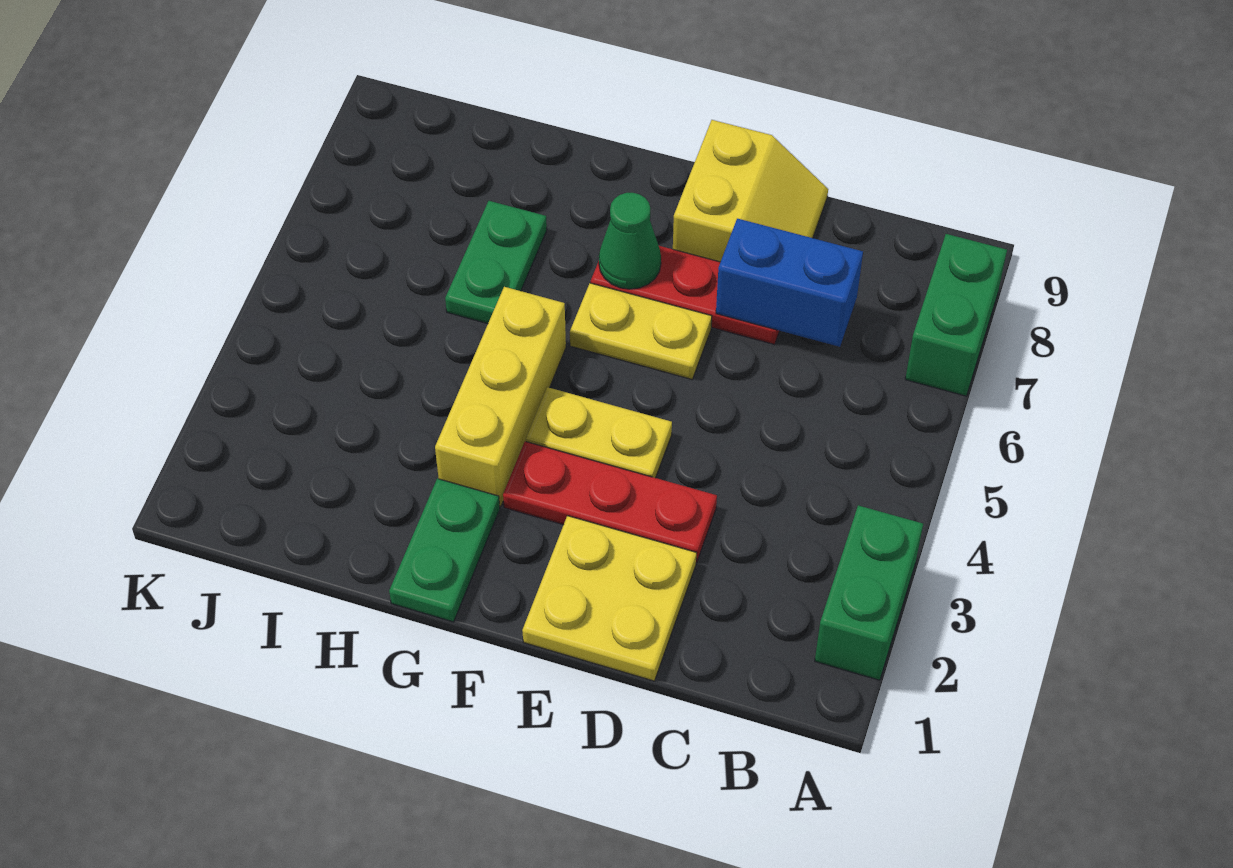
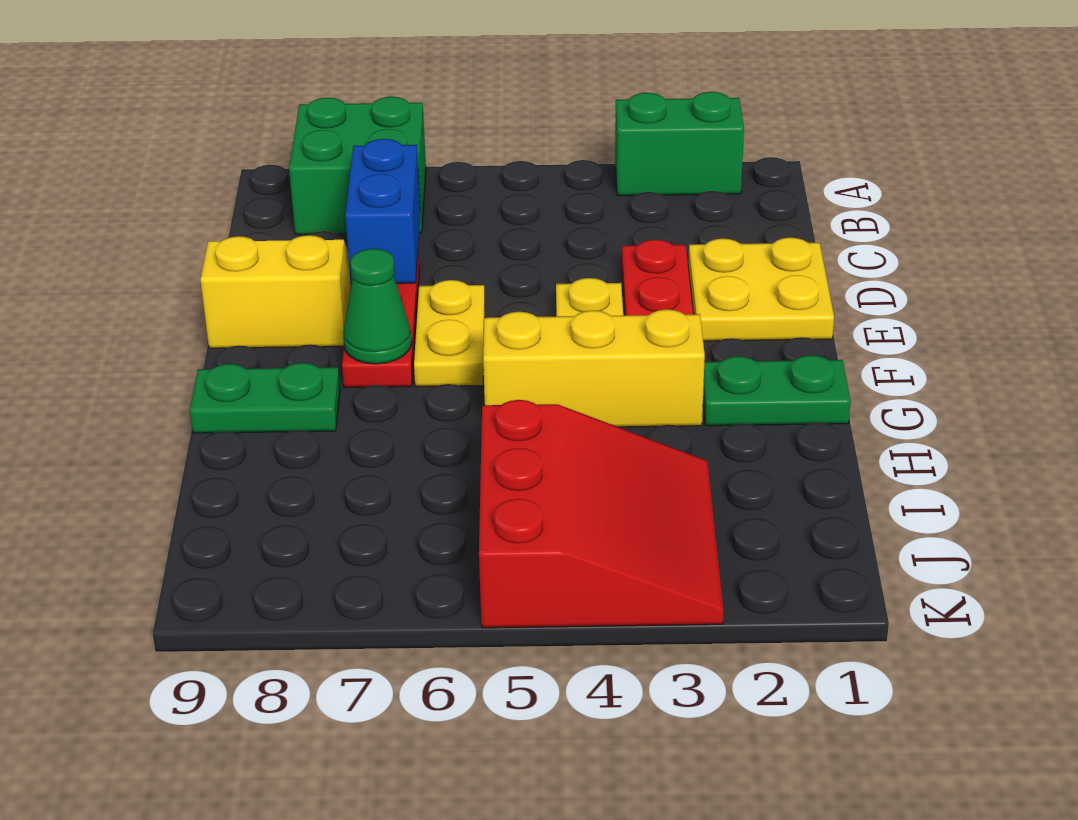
green 1x2 brick [905,234,1007,396] -> green 2x2 brick [289,97,426,235]
green 1x2 plate [445,201,547,324] -> green 1x2 plate moved to [190,363,340,433]
none -> red 3x3 slope [479,400,724,628]

